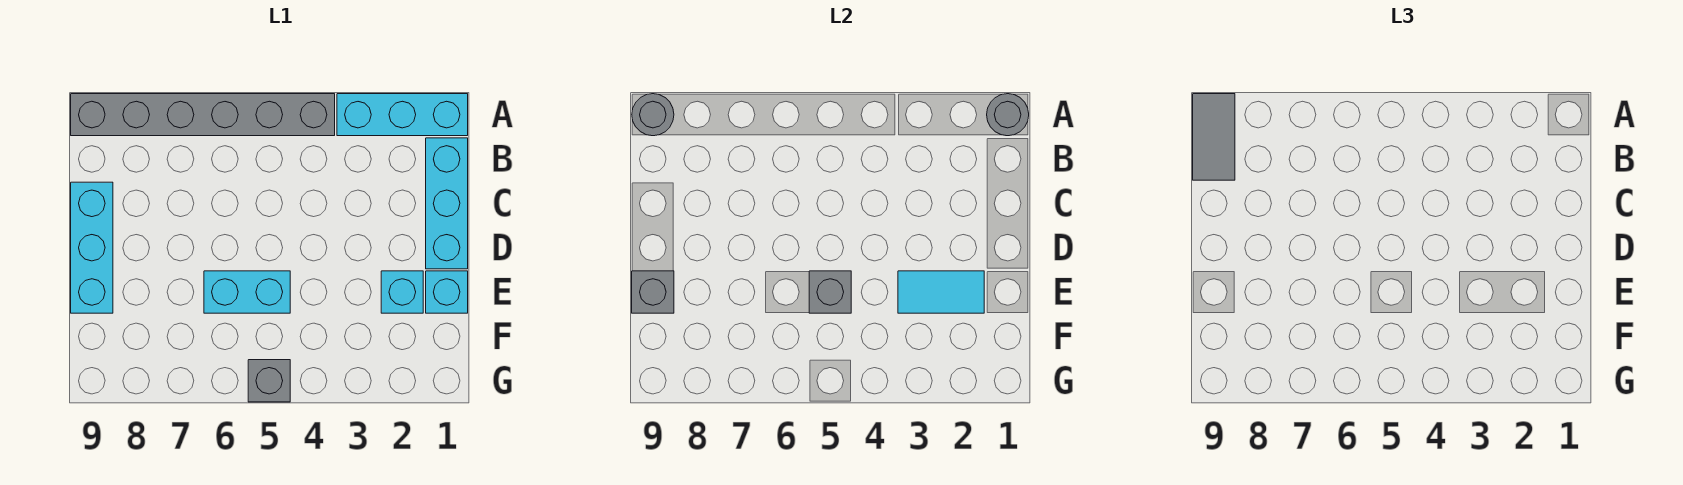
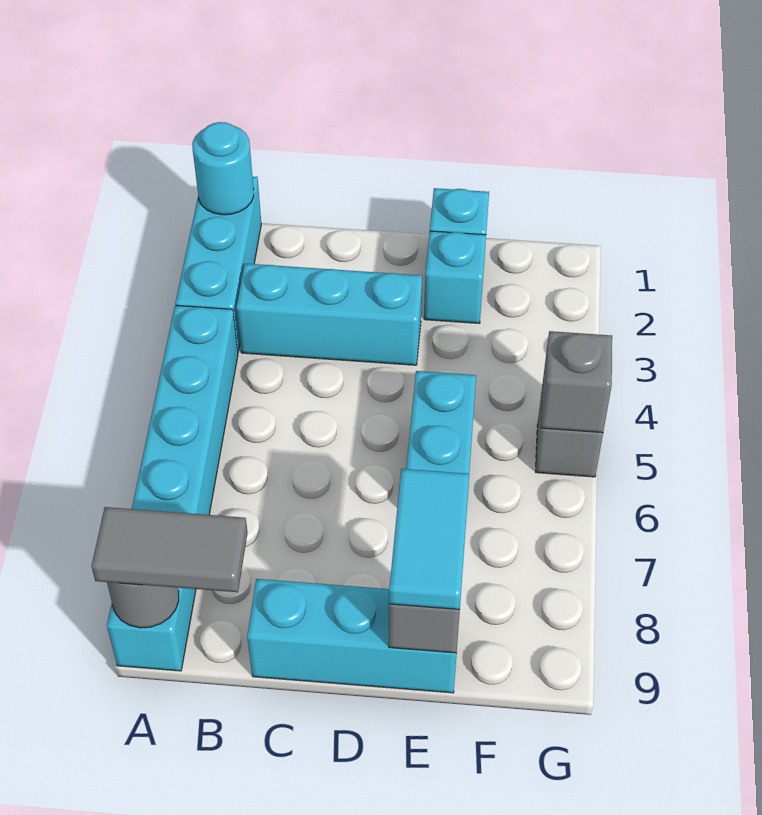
grey 1x1 round brick [987,94,1029,136] -> cyan 1x1 round brick [192,122,254,215]
grey 1x6 brick [71,94,335,136] -> cyan 1x6 brick [107,305,238,671]
cyan 1x3 brick [426,138,468,269] -> cyan 1x3 brick moved to [236,264,422,365]
cyan 1x2 tile [898,271,984,313] -> cyan 1x2 tile moved to [389,469,469,610]
grey 1x1 brick [809,271,851,313] -> grey 1x1 brick moved to [541,331,612,433]

